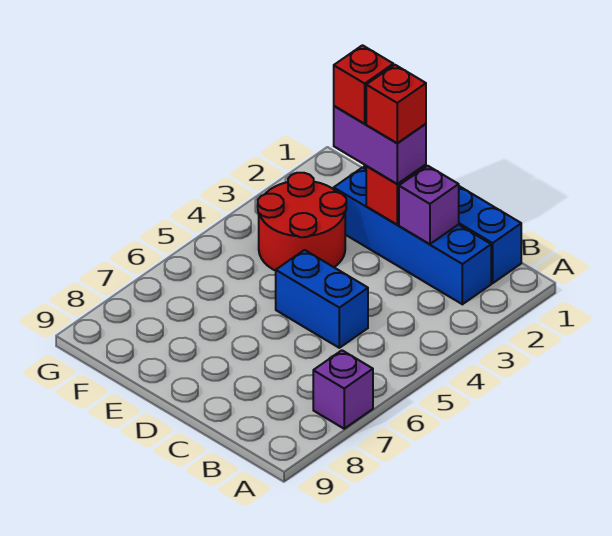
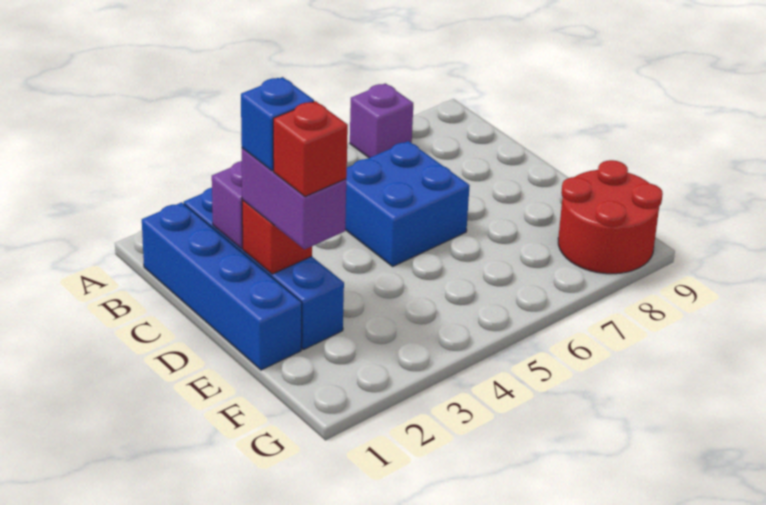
blue 1x2 brick [276,250,368,348] -> blue 2x2 brick [345,141,470,266]
red 1x1 brick [366,65,426,143] -> blue 1x1 brick [241,77,314,171]
red 2x2 round brick [258,173,346,271] -> red 2x2 round brick moved to [558,160,663,274]

